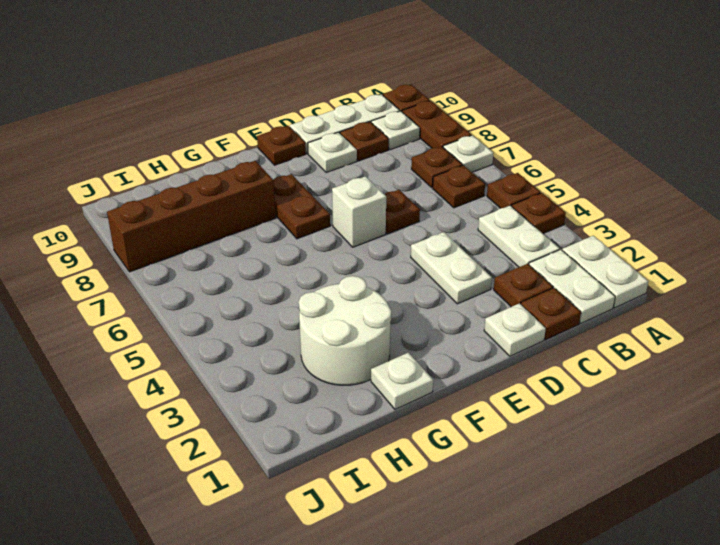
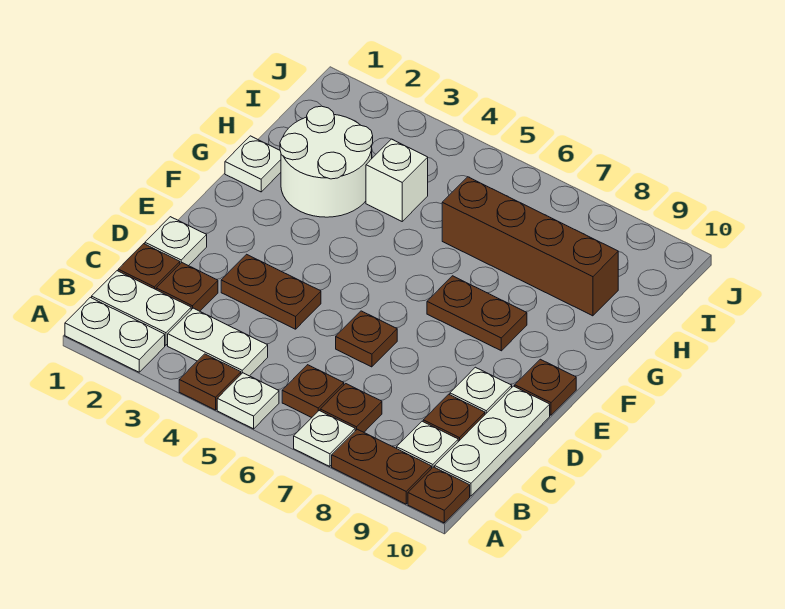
brown 1x1 plate [487,173,541,208] -> white 1x1 plate [217,373,279,429]
white 1x2 plate [411,232,492,304] -> brown 1x2 plate [221,254,321,329]
white 1x1 brick [332,176,386,247] -> white 1x1 brick moved to [366,139,428,221]
brown 1x4 brick [107,161,276,272] -> brown 1x4 brick turned to [442,177,618,316]

